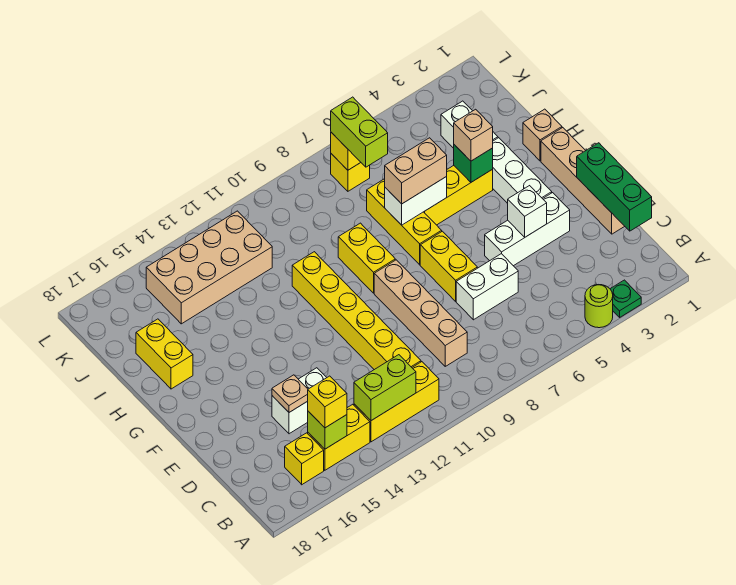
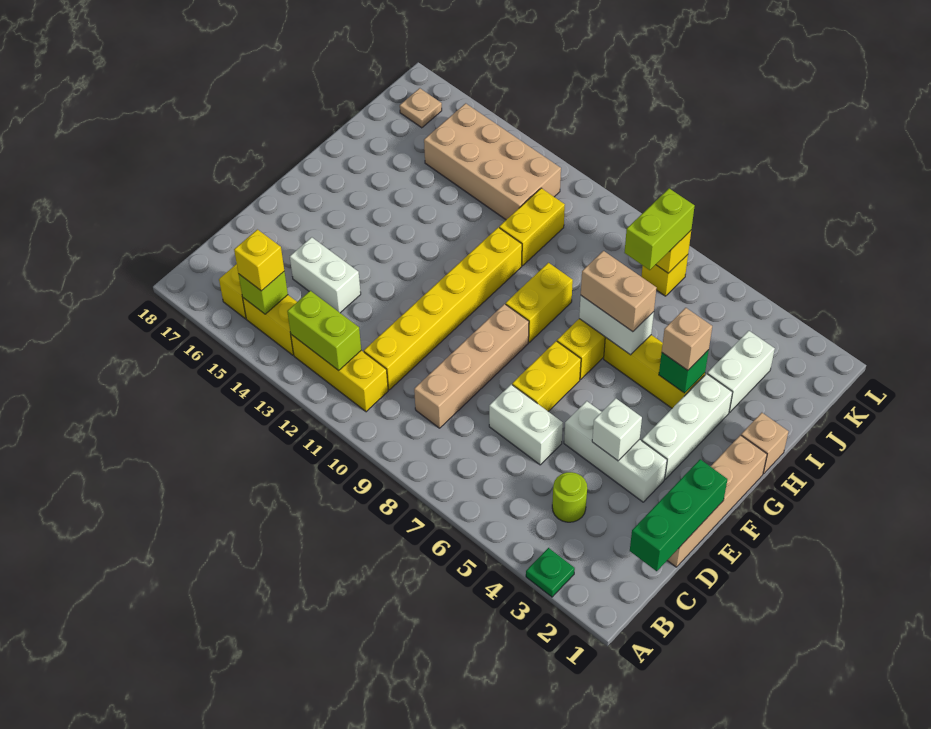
lime 1x1 round brick [585,285,613,328] -> lime 1x1 round brick moved to [552,472,587,522]
tan 1x1 plate [272,375,308,412] -> tan 1x1 plate moved to [400,88,442,128]
yellow 1x2 brick [136,319,193,389] -> yellow 1x2 brick moved to [499,188,565,266]

